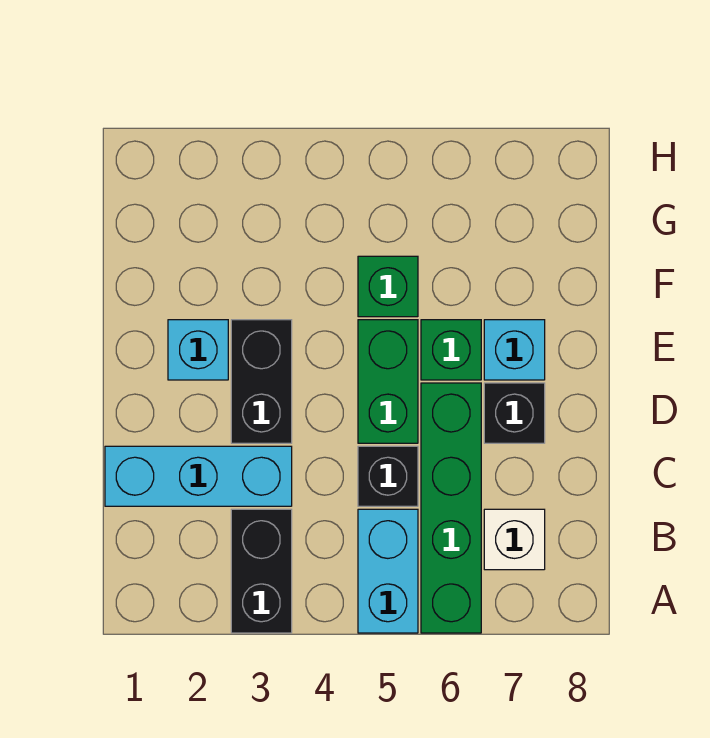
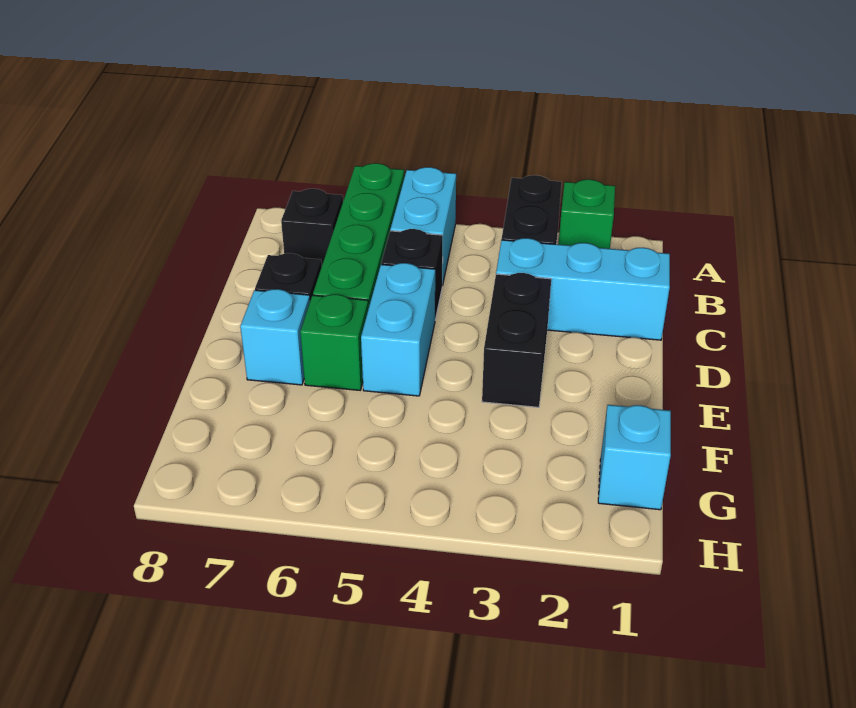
white 1x1 brick [484,509,545,570] -> black 1x1 brick [281,189,343,264]
green 1x2 brick [358,320,418,443] -> cyan 1x2 brick [361,263,435,396]
cyan 1x1 brick [168,320,228,380] -> cyan 1x1 brick moved to [598,405,671,510]
green 1x1 brick [358,256,418,317] -> green 1x1 brick moved to [559,179,615,249]

